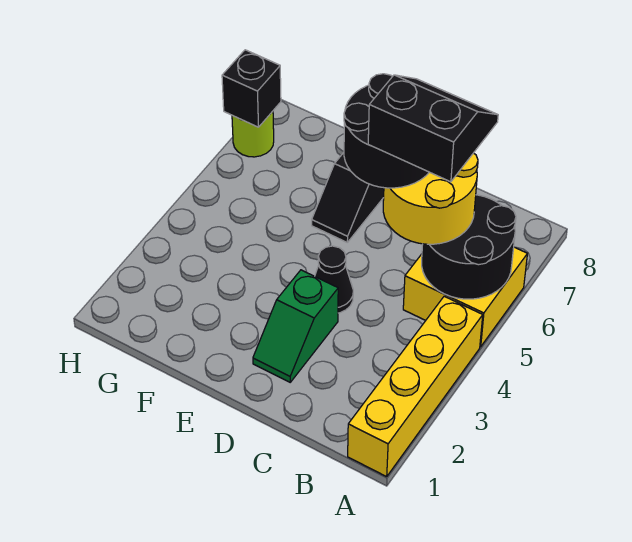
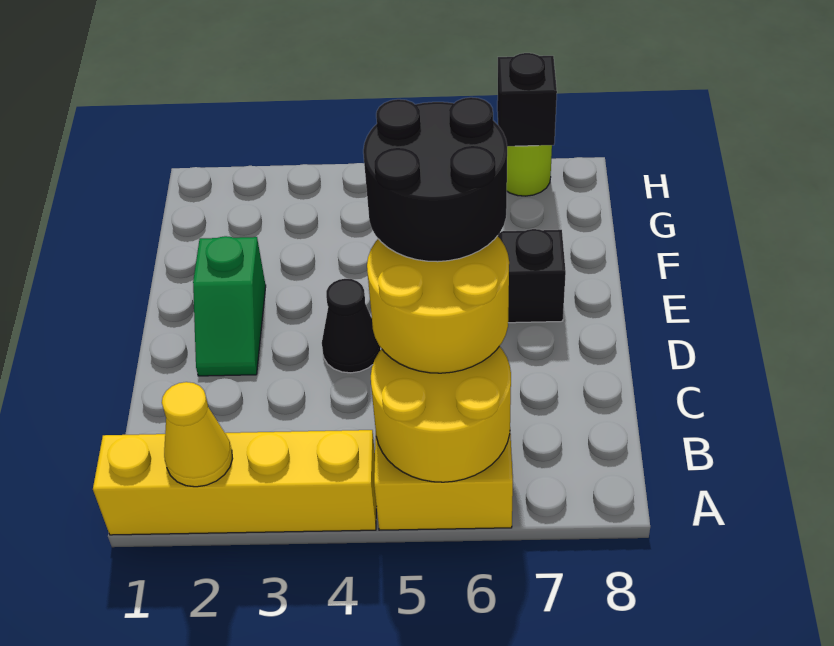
none -> yellow 1x1 cone [162,382,233,487]
black 2x2 round brick [422,195,516,299] -> yellow 2x2 round brick [371,346,511,482]
black 2x2 slope [368,75,498,182] -> none
green 1x2 slope [253,270,338,382] -> green 1x2 slope turned to [193,236,266,376]

